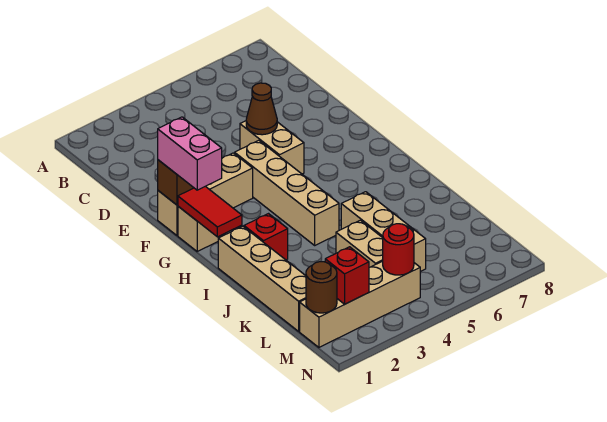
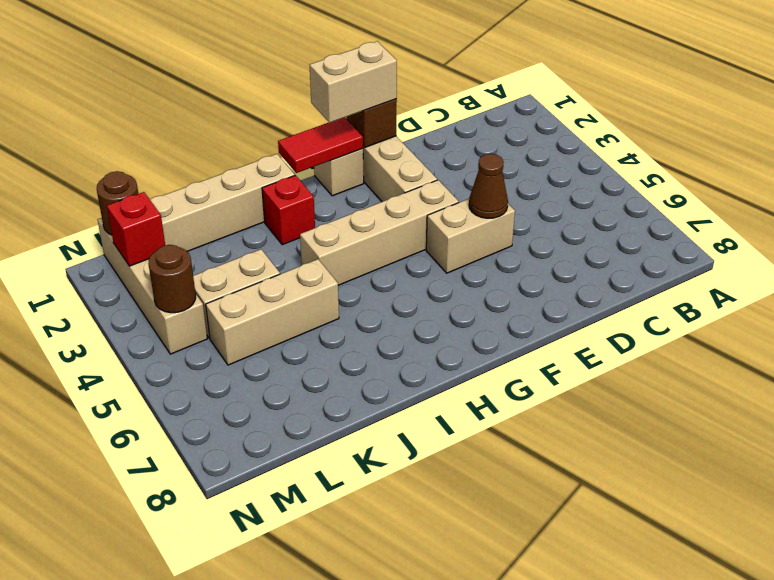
pink 1x2 brick [158,117,222,190] -> tan 1x2 brick [310,41,397,123]
red 1x1 round brick [383,224,414,275] -> brown 1x1 round brick [148,245,196,313]

